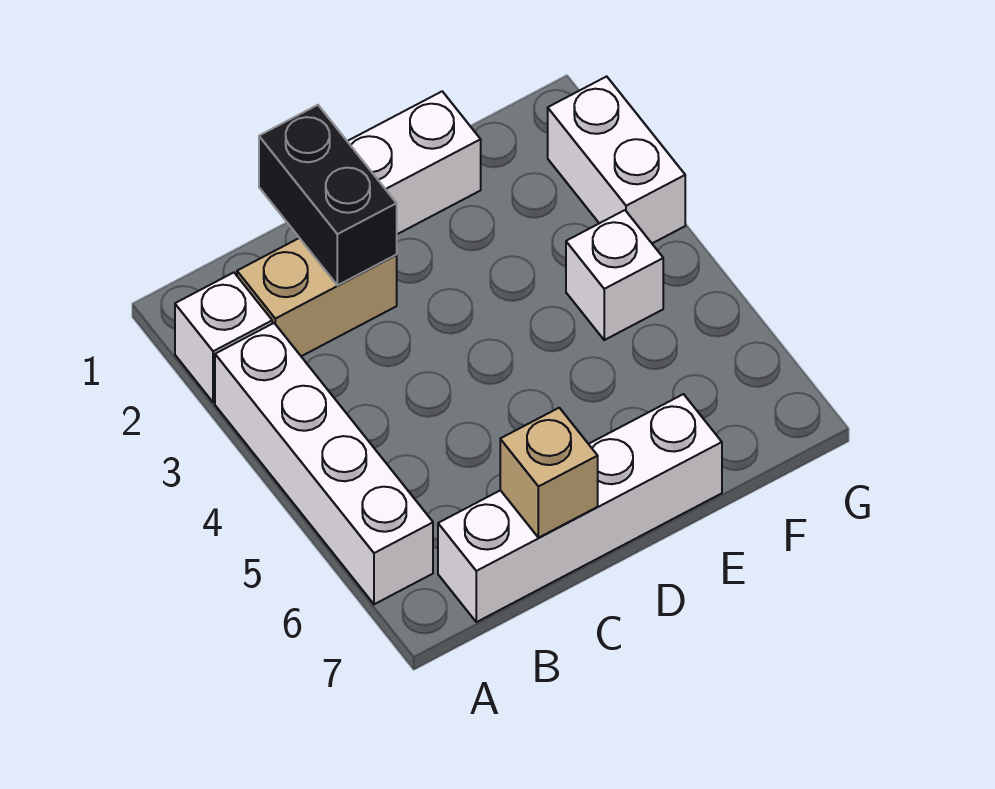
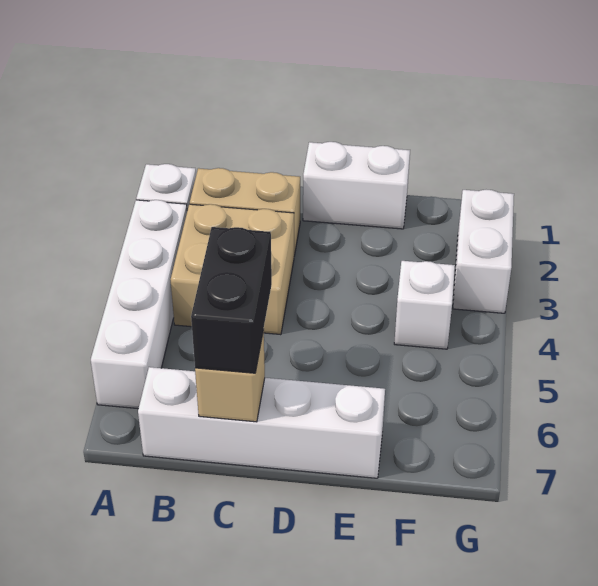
none -> tan 2x2 brick [171,204,294,335]
black 1x2 brick [259,105,397,285] -> black 1x2 brick moved to [191,227,272,373]

